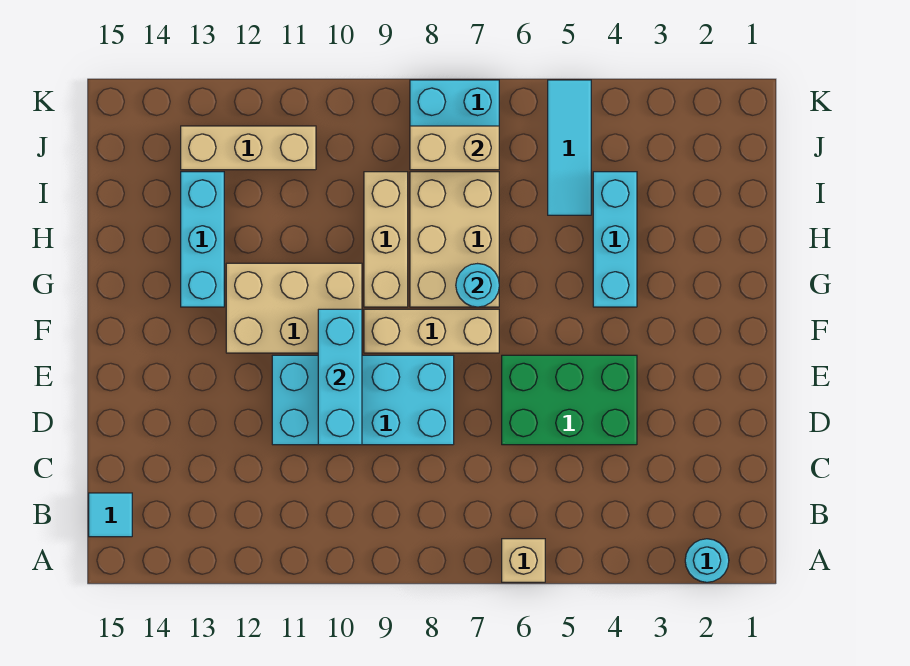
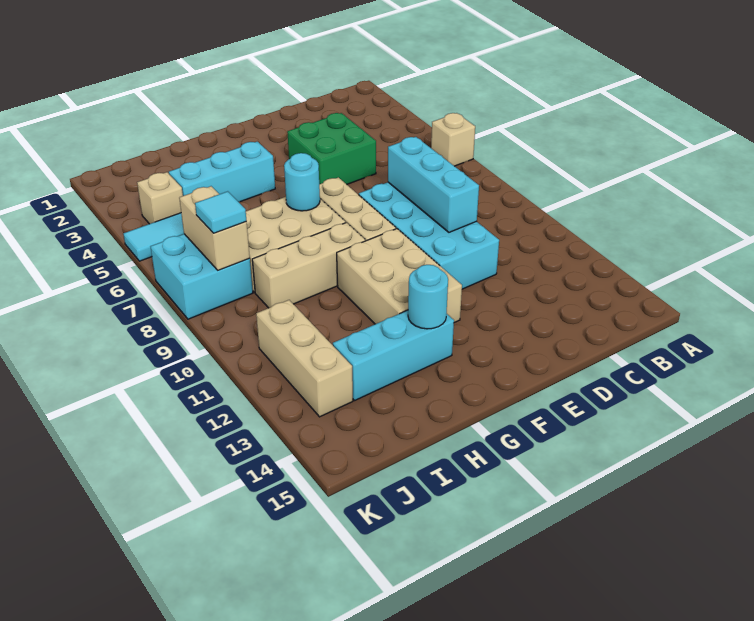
cyan 1x1 round brick [685,539,729,582] -> cyan 1x1 round brick moved to [408,265,448,329]
cyan 1x1 tile [89,493,132,537] -> cyan 1x1 tile moved to [195,191,246,233]
green 2x3 brick [502,355,637,445] -> green 2x2 brick [287,113,376,184]
cyan 1x3 brick [318,309,362,445] -> cyan 1x3 brick turned to [388,137,479,232]
none -> tan 1x1 brick [137,172,183,224]

